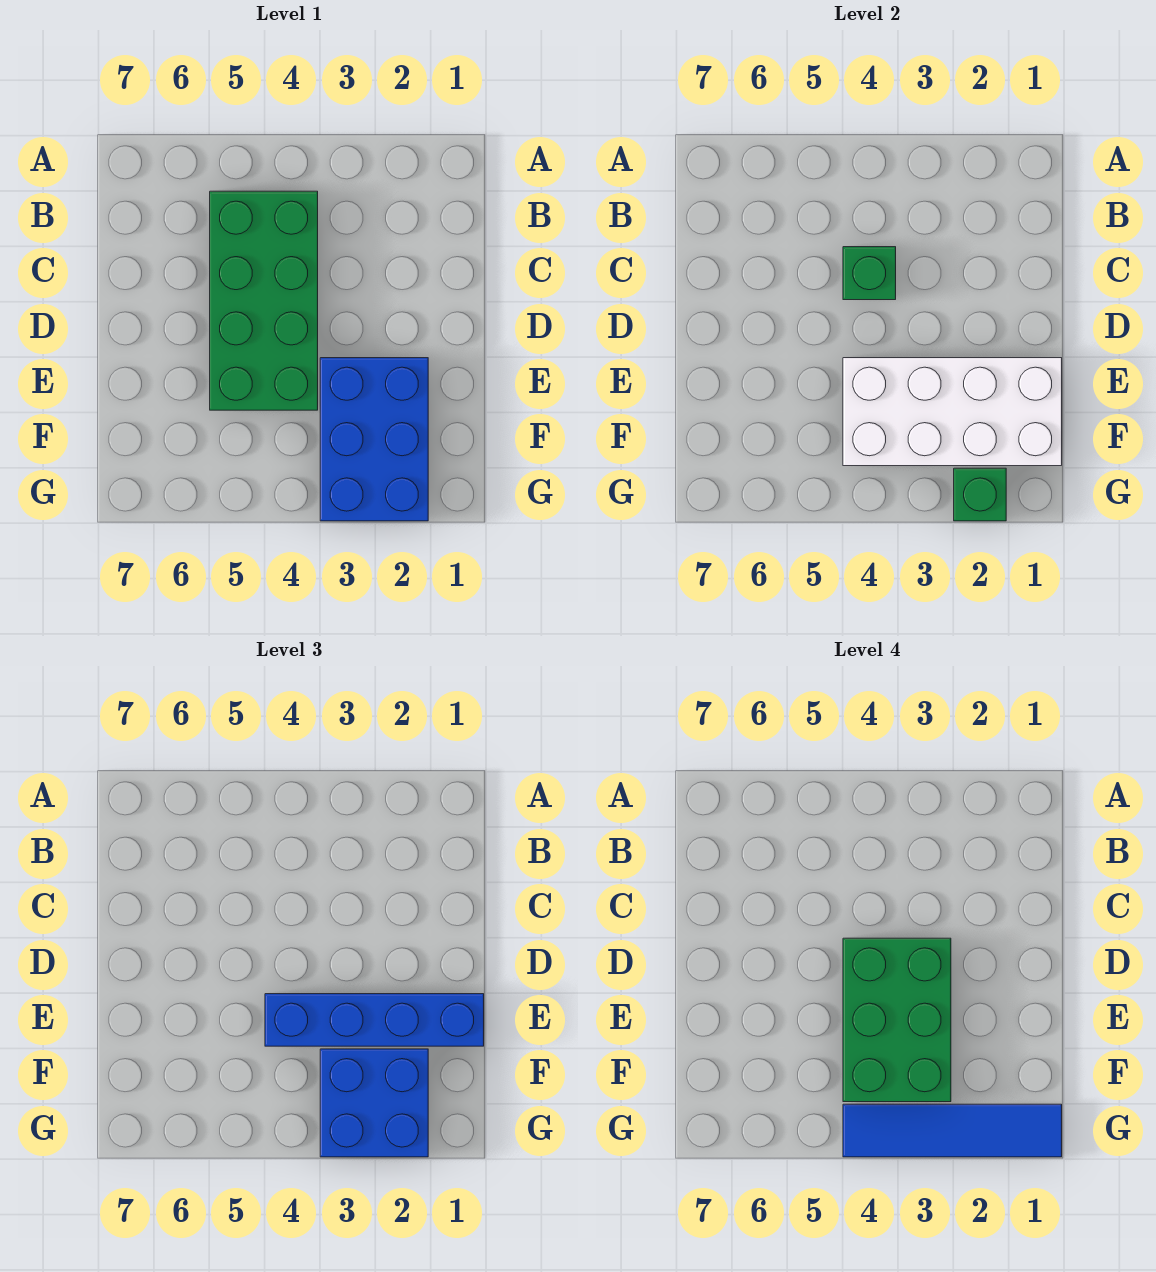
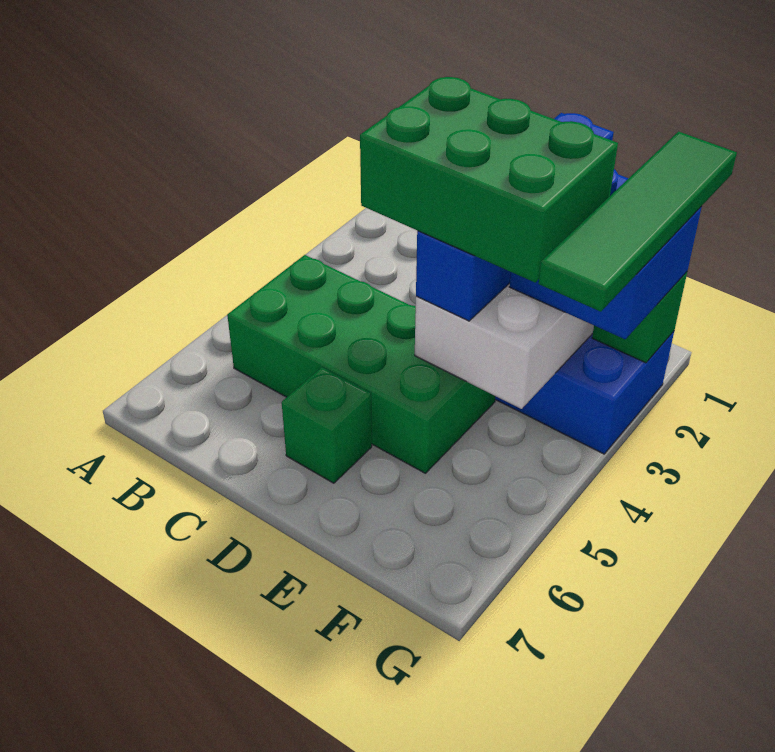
green 1x1 brick [843,247,896,300] -> green 1x1 brick moved to [282,367,372,483]
blue 1x4 tile [843,1104,1062,1157] -> green 1x4 tile [539,132,737,312]

